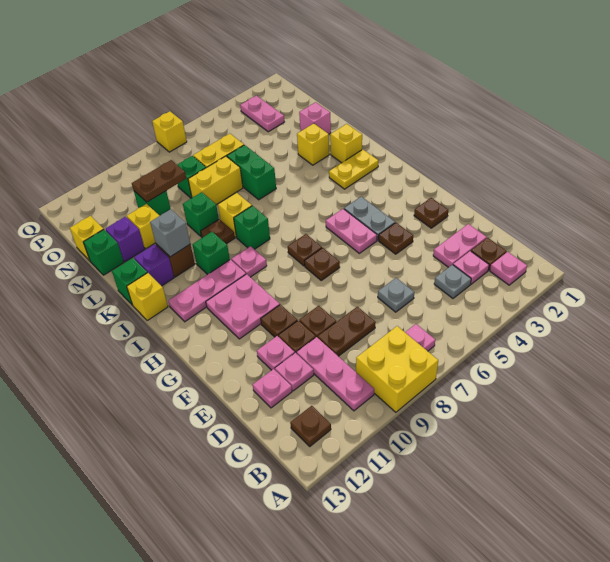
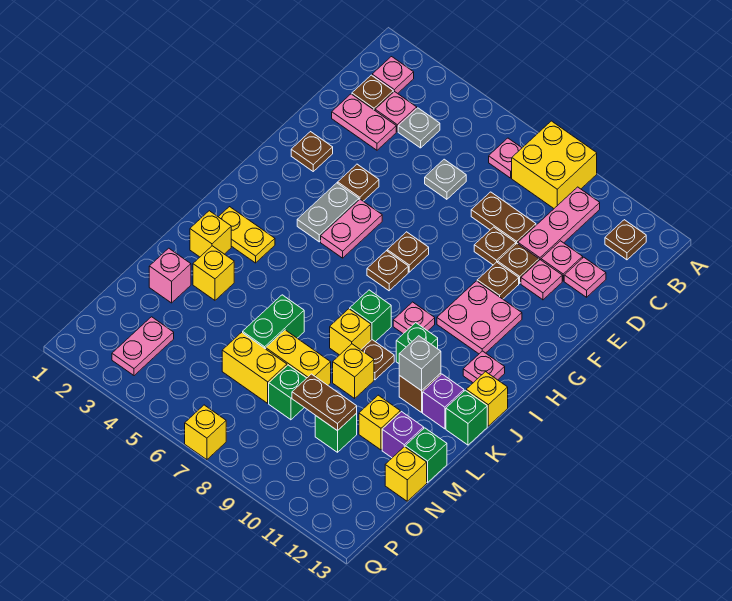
pink 1x3 plate [168,260,246,322] -> pink 1x1 plate [463,351,505,383]
green 1x1 brick [183,192,219,237] -> yellow 1x1 brick [333,344,374,398]

